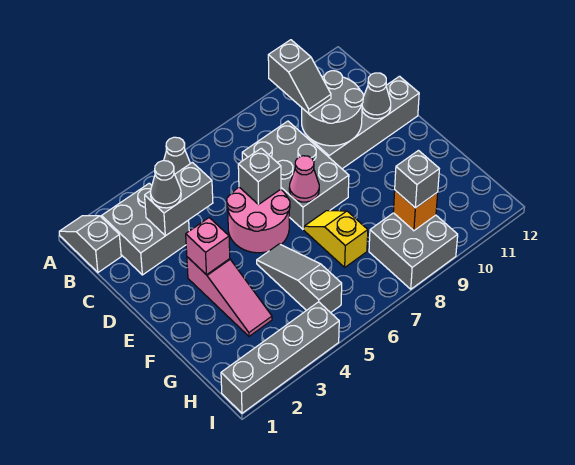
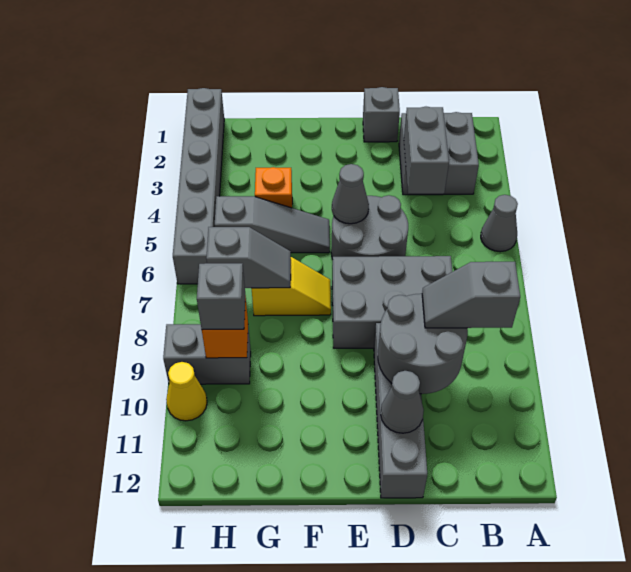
grey 1x2 slope [59,216,121,272] -> grey 1x2 slope moved to [206,227,291,288]
grey 1x1 cone [151,161,181,208] -> grey 1x1 cone moved to [332,164,369,224]
pink 2x2 round brick [227,187,290,253] -> grey 2x2 round brick [331,195,408,259]
grey 1x1 brick [238,148,281,204] -> grey 1x1 brick moved to [363,87,400,142]
pink 1x3 slope [187,257,272,336] -> none
pink 1x1 brick [186,218,230,275] -> none
pink 1x1 cone [289,156,319,202] -> none
none -> orange 1x1 brick [255,167,292,208]
grey 2x2 brick [369,213,458,289] -> grey 1x2 brick [163,324,251,384]
grey 1x4 brick [221,302,339,413] -> grey 1x6 brick [173,88,224,284]
none -> yellow 1x1 cone [166,362,207,421]

